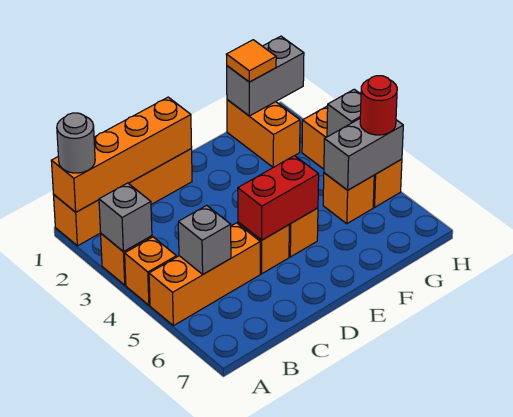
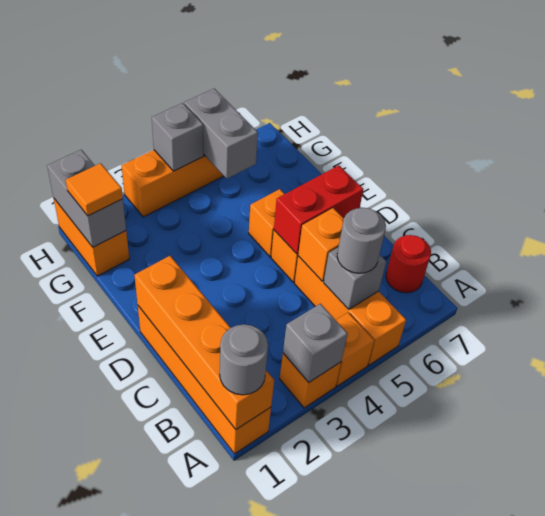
none -> grey 1x1 round brick [337,208,386,273]
red 1x2 brick [238,156,319,240] -> red 1x2 brick turned to [274,165,363,254]
orange 1x2 brick [227,100,300,167] -> orange 1x2 brick turned to [54,199,129,276]
orange 1x1 brick [323,173,374,224] -> orange 1x1 brick moved to [298,208,344,281]
red 1x1 round brick [360,76,397,135] -> red 1x1 round brick moved to [386,235,431,293]

